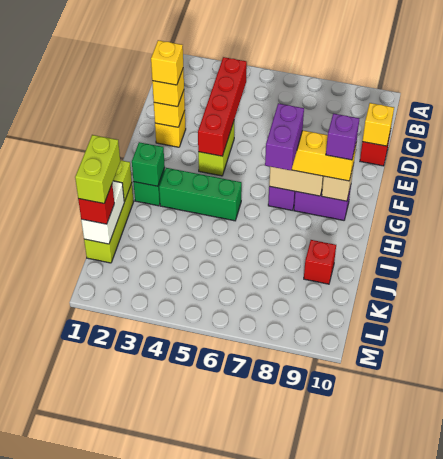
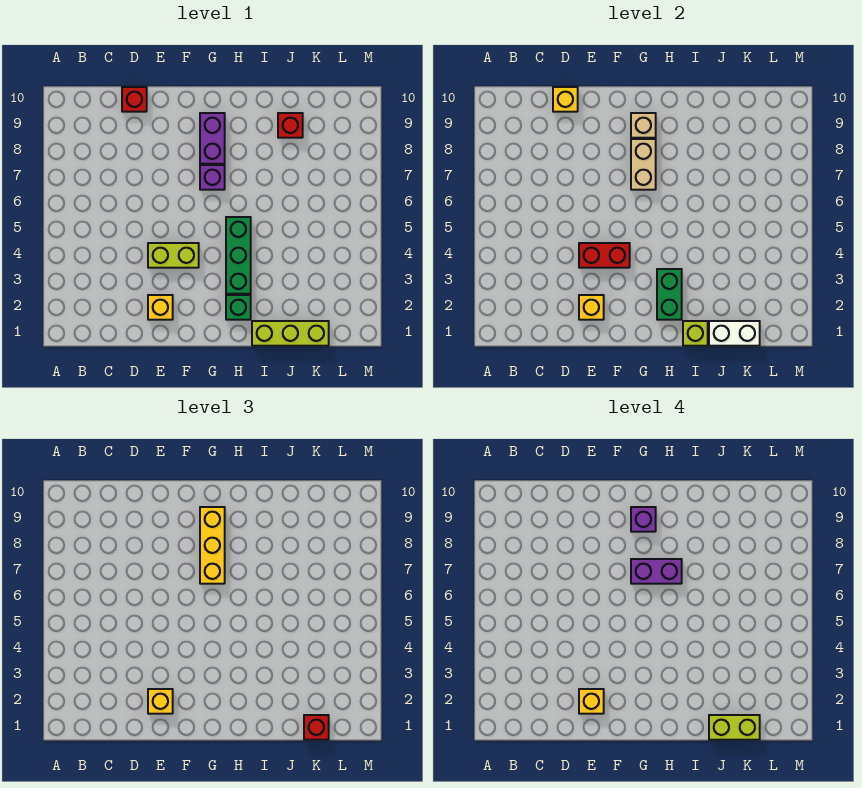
red 1x4 brick [198,57,247,156] -> red 1x2 brick [579,243,630,268]
green 1x1 brick [132,142,165,186] -> green 1x2 brick [657,269,682,320]

